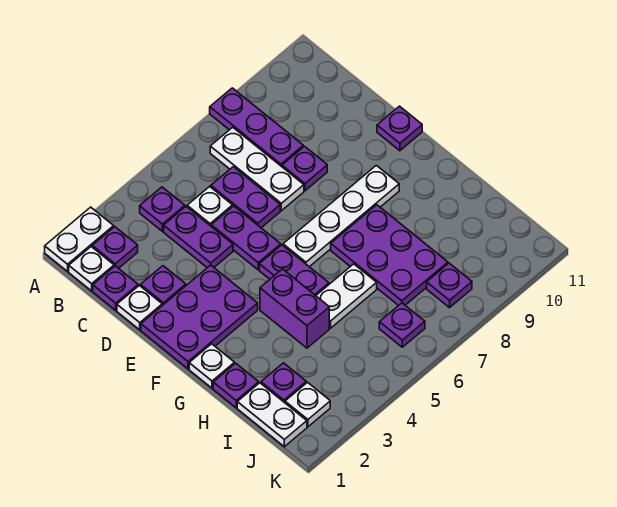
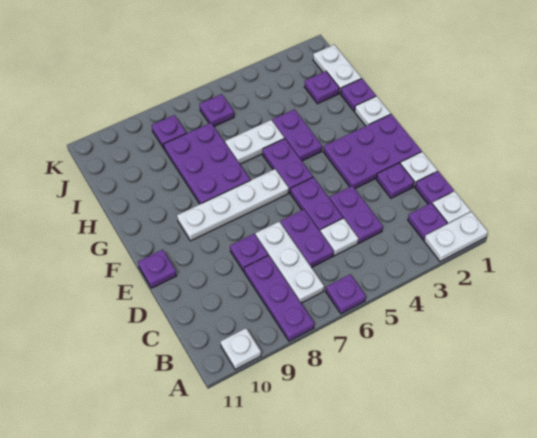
purple 1x1 plate [140,187,185,231] -> purple 1x1 plate moved to [326,274,366,314]
purple 1x2 brick [260,269,329,348] -> purple 1x2 plate [272,109,322,161]
white 1x1 plate [285,382,330,427] -> white 1x1 plate moved to [220,328,261,370]

